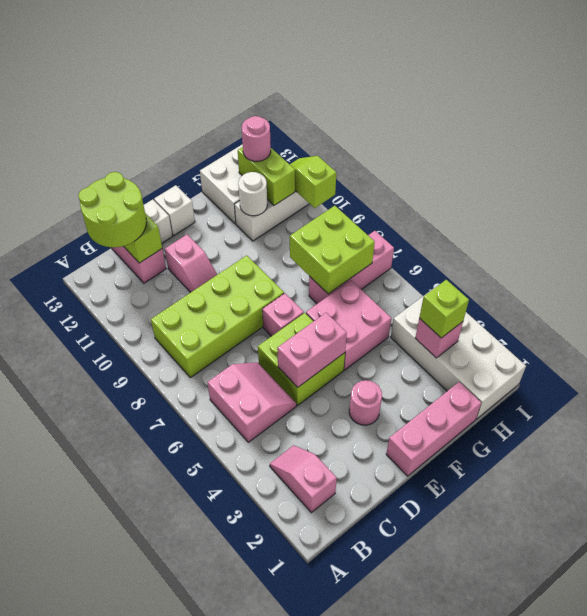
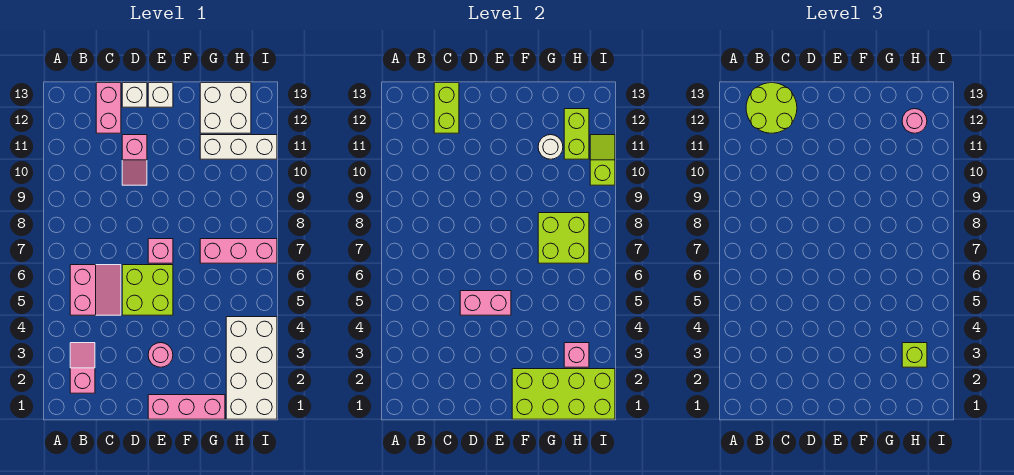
lime 2x4 brick [151,255,284,378] -> lime 2x4 brick moved to [512,369,615,419]
pink 2x2 brick [306,280,391,370] -> none

